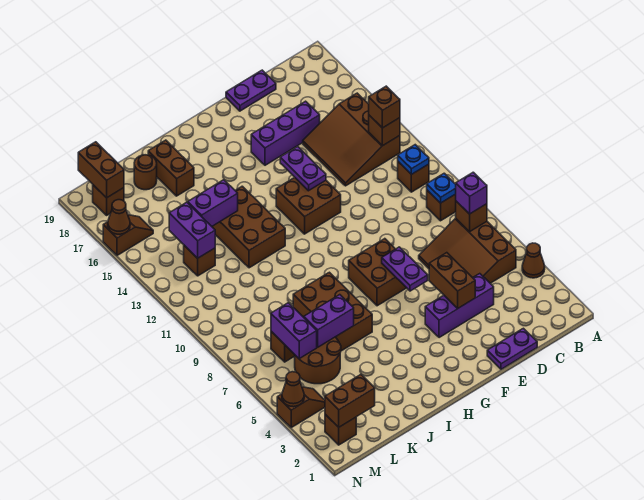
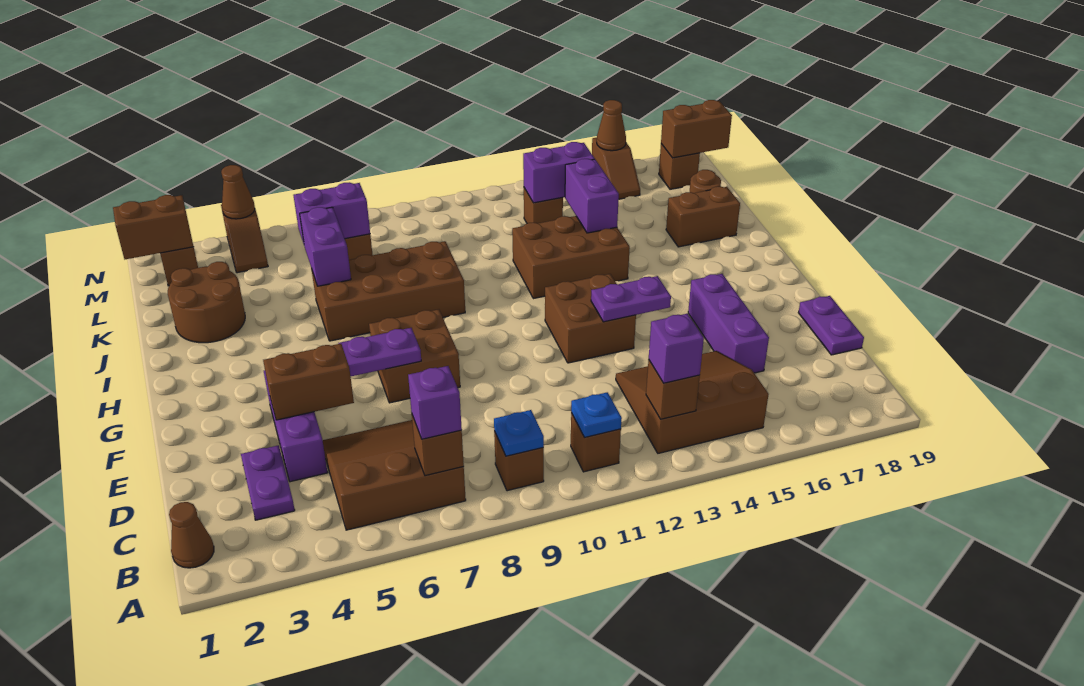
brown 1x1 cone [522,243,545,278] -> brown 1x1 cone moved to [169,502,214,568]
brown 1x1 brick [369,86,400,128] -> purple 1x1 brick [649,314,704,383]
purple 1x2 plate [487,328,537,369] -> purple 1x2 plate moved to [241,445,295,520]
brown 2x3 brick [293,272,372,351] -> brown 2x4 brick [312,241,465,341]
brown 2x2 round brick [295,337,341,384] -> brown 2x2 round brick moved to [168,262,245,343]
brown 1x2 brick [325,375,375,427] -> brown 1x2 brick turned to [113,195,194,259]

